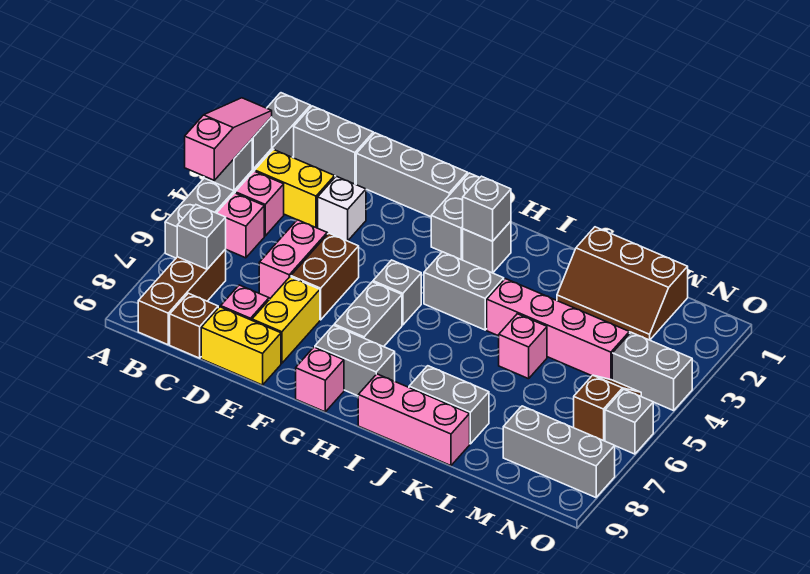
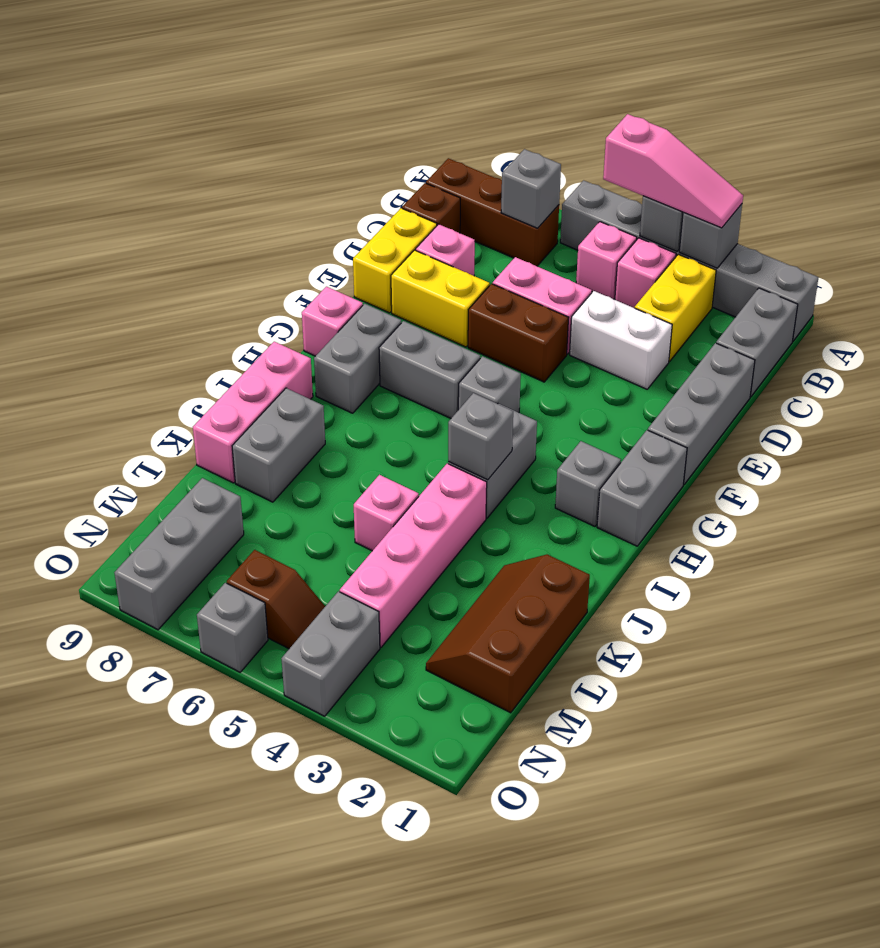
white 1x1 brick [318,176,366,241] -> white 1x2 brick [570,291,672,389]
grey 1x2 brick [431,173,480,259] -> grey 1x2 brick turned to [597,430,687,546]
grey 1x1 brick [463,176,511,241] -> grey 1x1 brick moved to [448,393,513,480]

